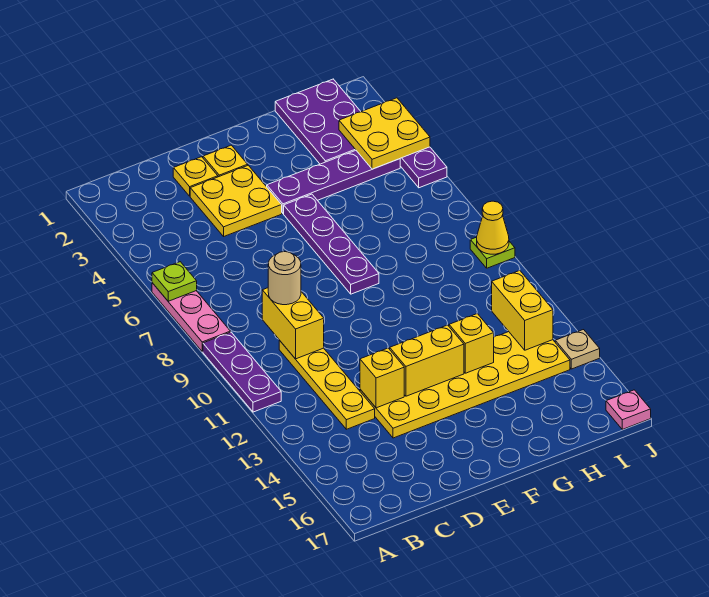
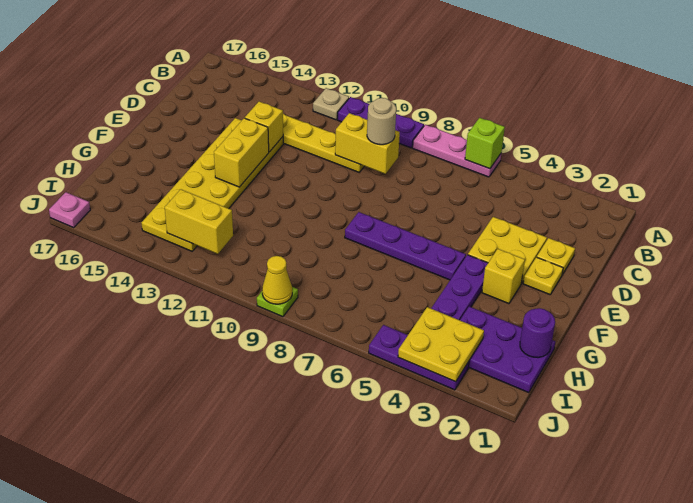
lime 1x1 plate [152,262,197,301] -> lime 1x1 brick [465,118,505,169]
yellow 1x1 brick [449,314,494,373] -> yellow 1x1 brick moved to [482,249,525,304]
none -> purple 1x1 round brick [520,308,555,358]
tan 1x1 plate [555,330,600,369] -> tan 1x1 plate moved to [313,88,349,120]

